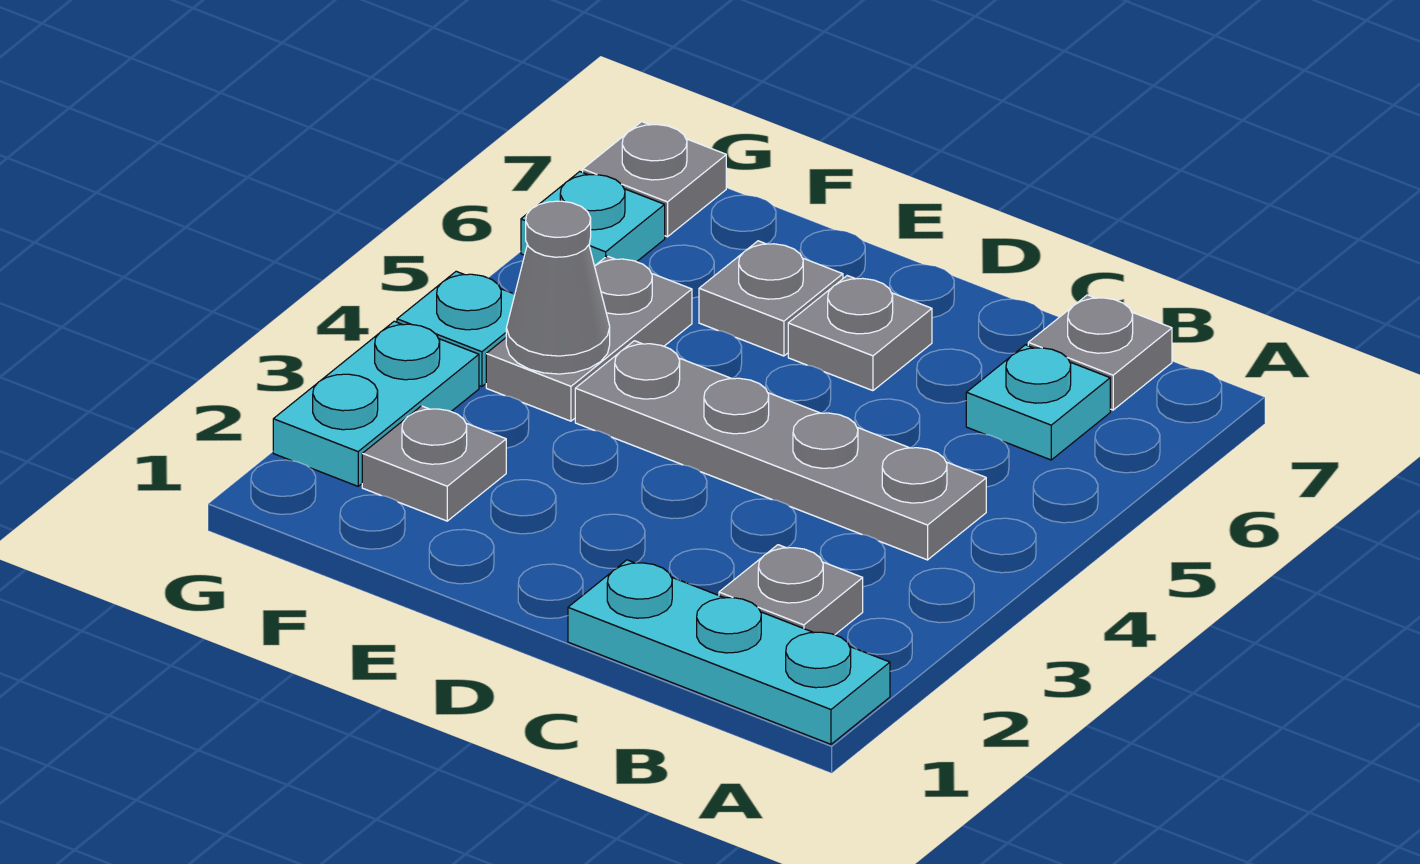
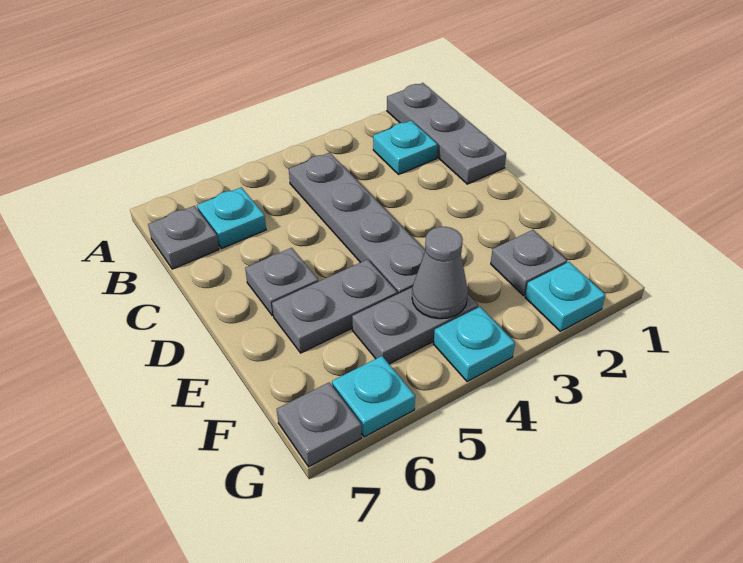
cyan 1x3 plate [568,560,890,744] -> grey 1x3 plate [387,83,506,184]
grey 1x1 plate [719,545,863,635] -> cyan 1x1 plate [373,121,437,174]
grey 1x1 plate [699,241,843,356] -> grey 1x2 plate [272,259,397,353]
cyan 1x2 plate [273,321,479,486] -> cyan 1x1 plate [525,262,605,331]

